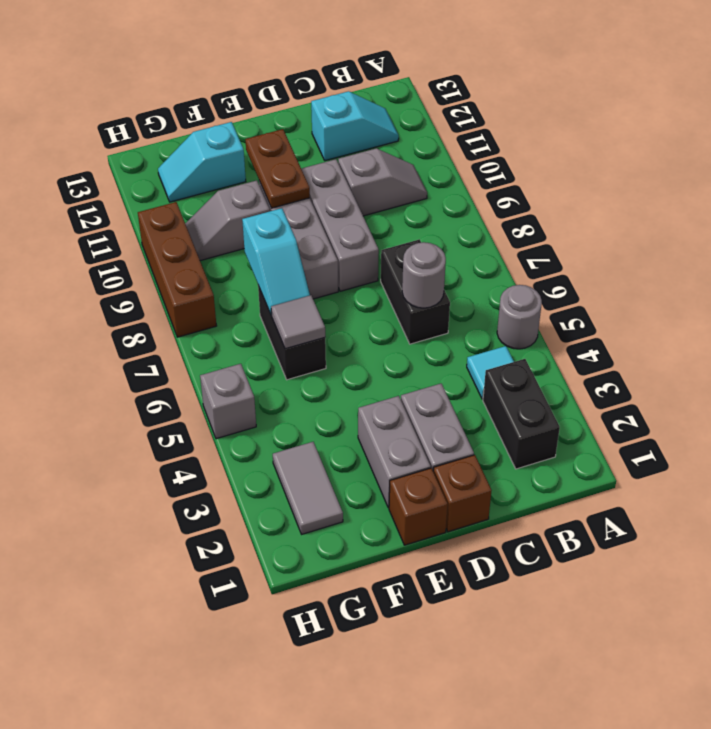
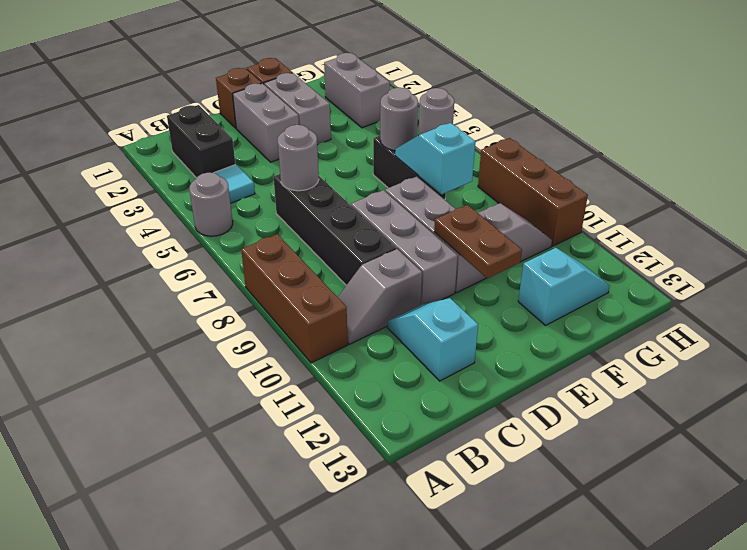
none -> brown 1x3 brick [241,234,348,363]
cyan 1x2 slope [311,91,399,161] -> cyan 1x2 slope turned to [388,298,478,381]
black 1x2 brick [381,239,450,344] -> black 1x4 brick [273,174,396,285]
grey 1x1 tile [271,295,325,349] -> grey 1x1 round brick [380,88,418,151]
grey 1x2 tile [273,442,343,534] -> grey 1x2 brick [324,53,390,128]
grey 1x1 brick [200,364,256,439] -> grey 1x1 round brick [418,88,454,135]

